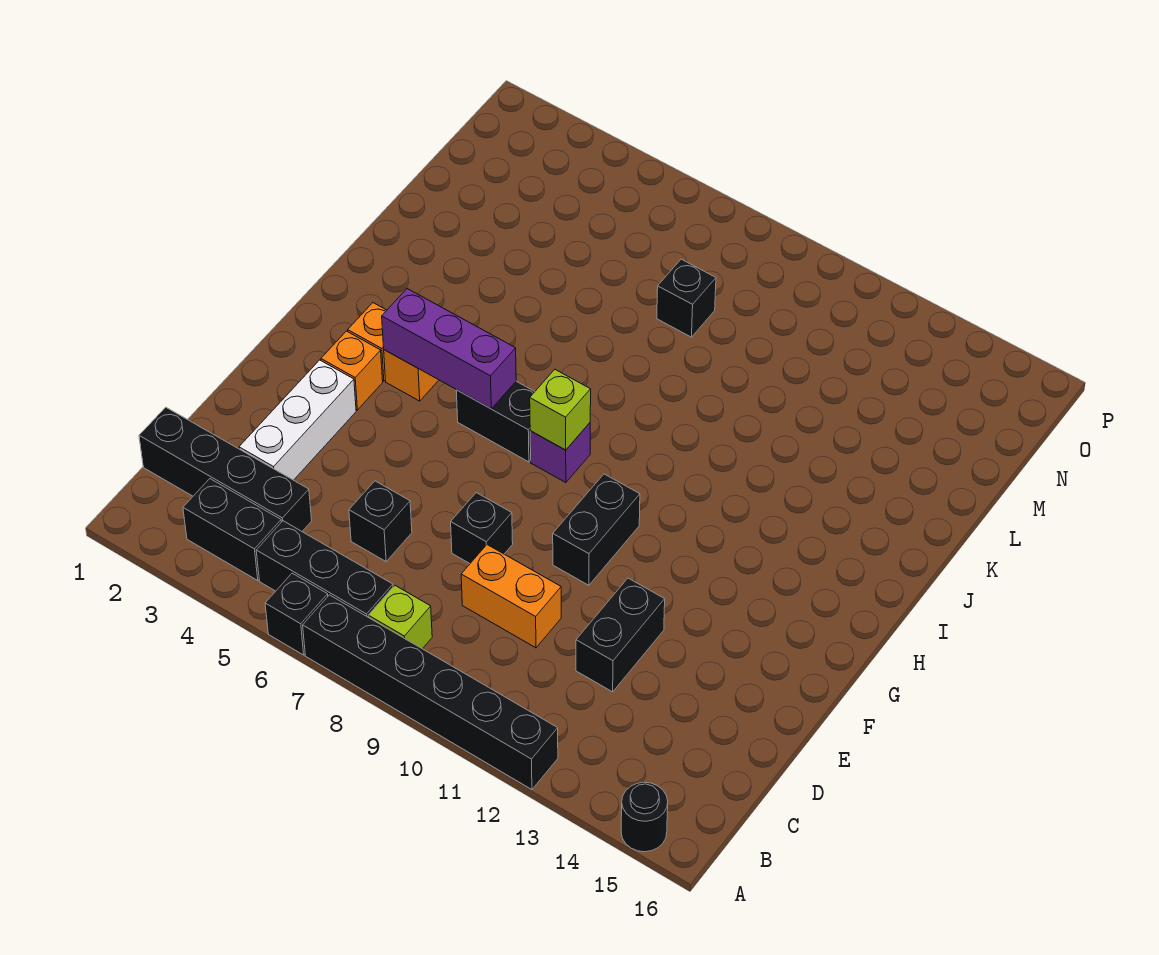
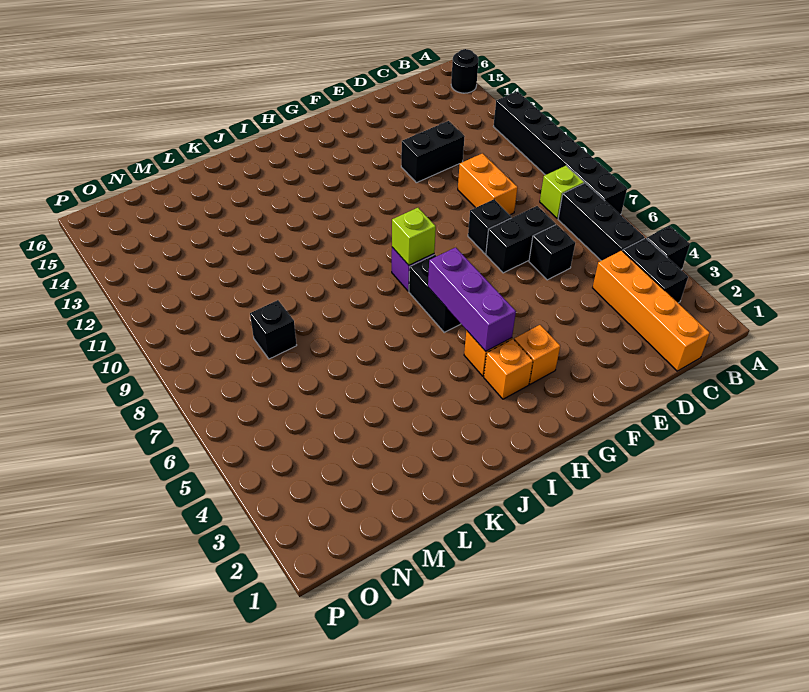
black 1x1 brick [265,573,328,655] -> black 1x1 brick moved to [647,226,690,270]
black 1x4 brick [139,407,312,531] -> orange 1x4 brick [593,250,710,371]
white 1x3 brick [239,360,356,480] -> none
black 1x2 brick [553,474,640,585] -> black 1x2 brick moved to [486,206,556,273]

